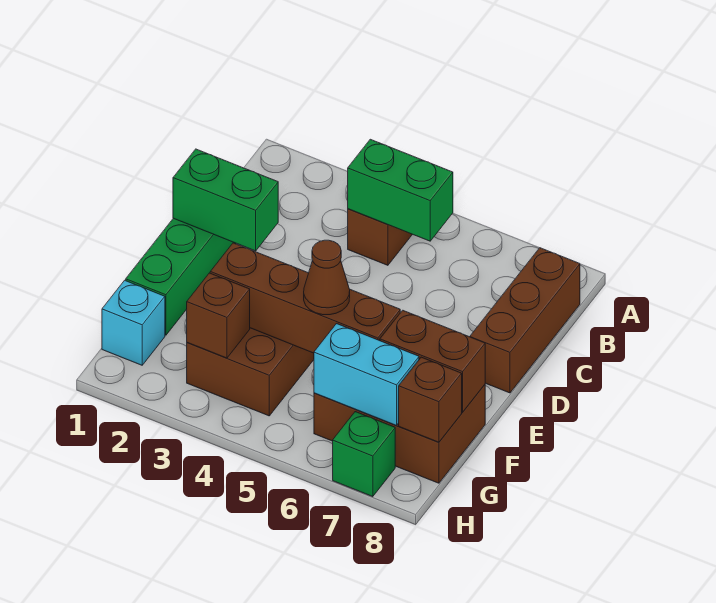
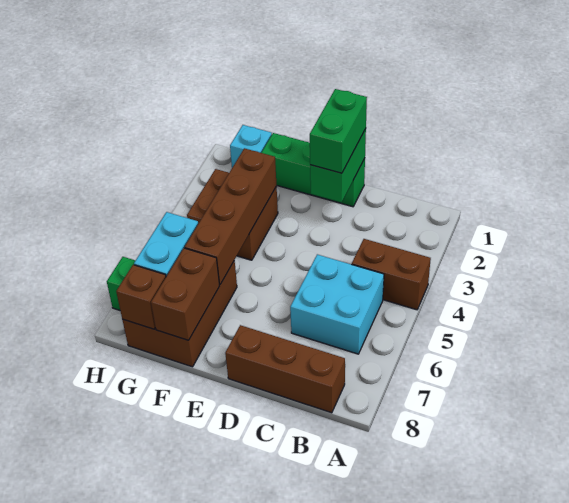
green 1x2 brick [348,139,453,241] -> green 1x2 brick moved to [310,89,367,173]
none -> cyan 2x2 brick [290,254,384,354]
brown 1x1 cone [304,240,350,315] -> none
brown 1x1 brick [187,273,250,358] -> none

